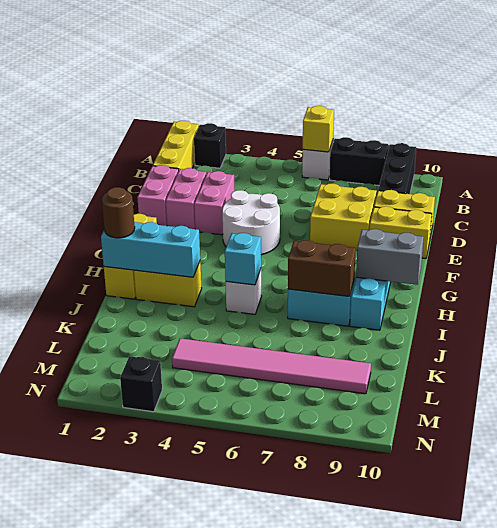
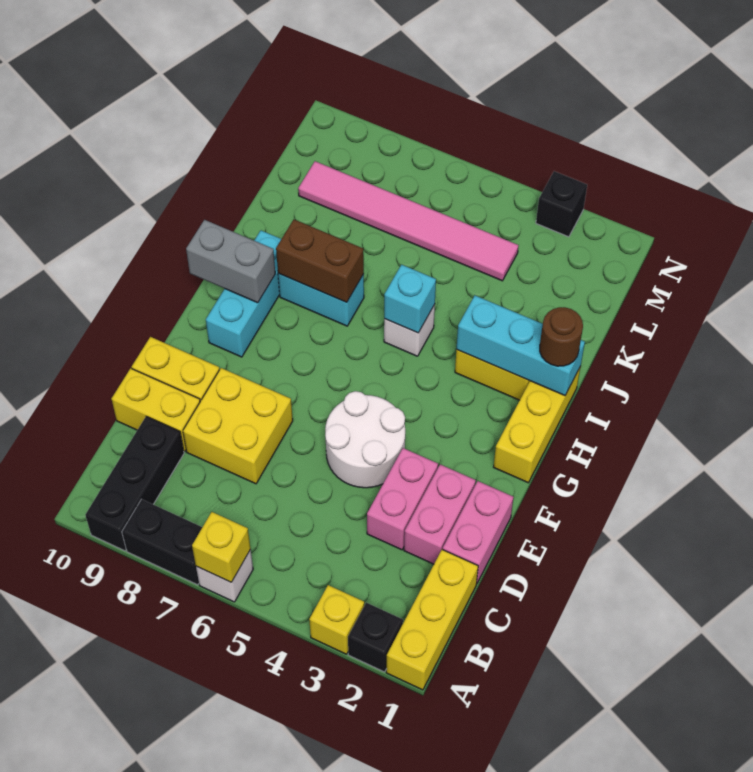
none -> yellow 1x1 brick [309,585,364,654]

